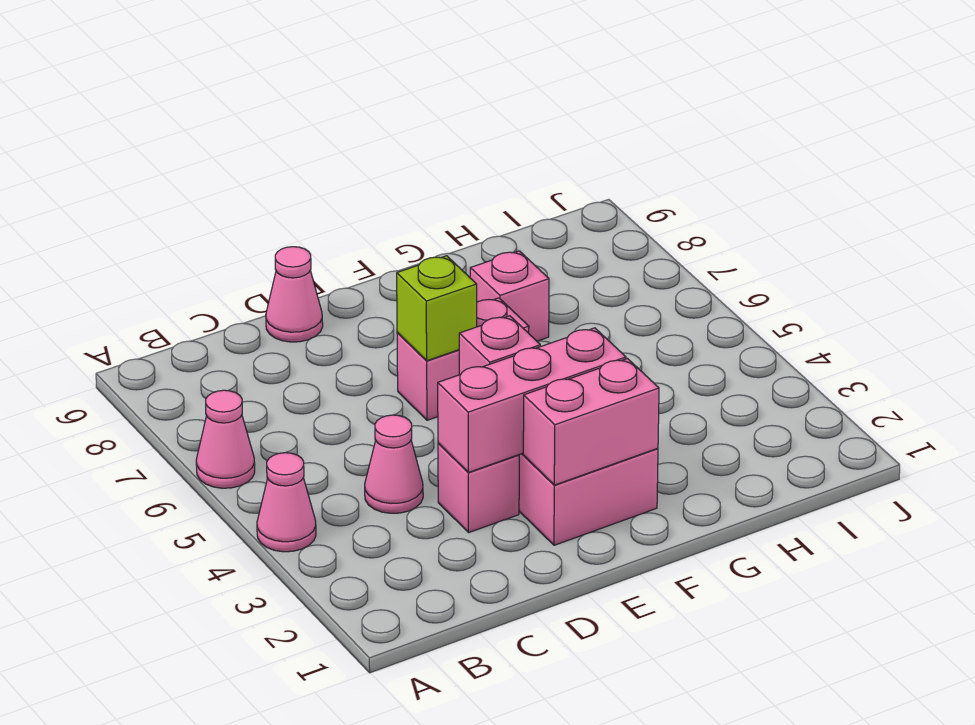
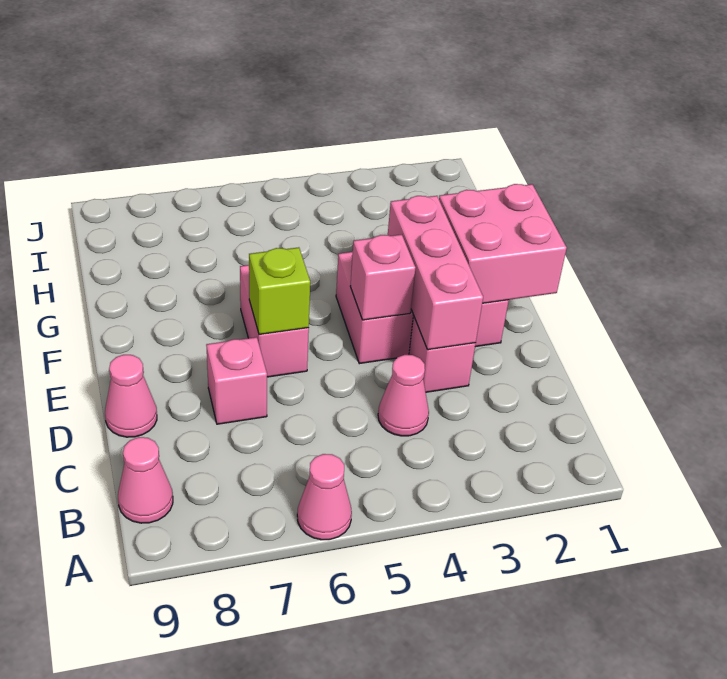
pink 1x1 cone [257,453,316,552] -> pink 1x1 cone moved to [118,437,173,523]
pink 1x2 brick [523,359,659,485] -> pink 2x2 brick [439,184,567,303]
pink 1x1 brick [470,251,549,341] -> pink 1x1 brick moved to [206,337,267,424]

